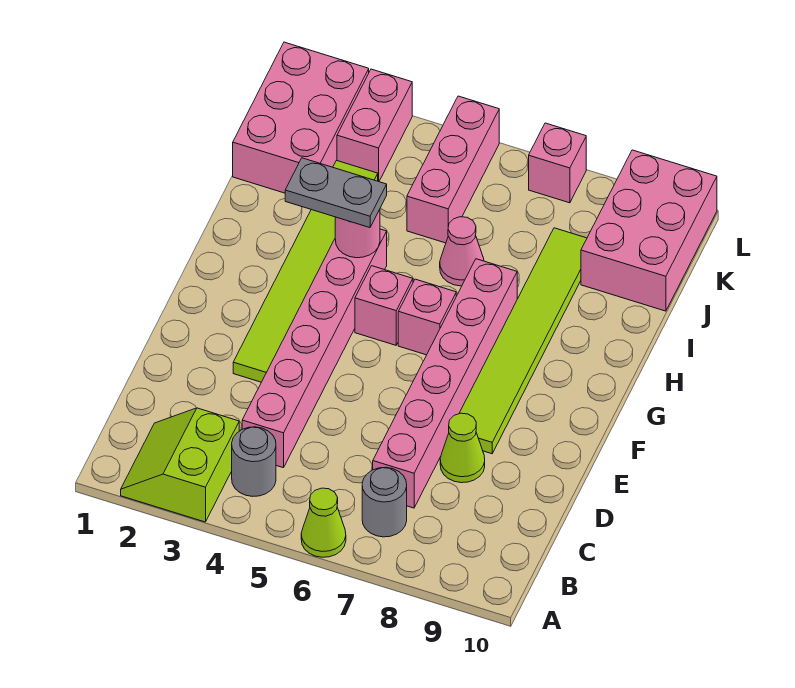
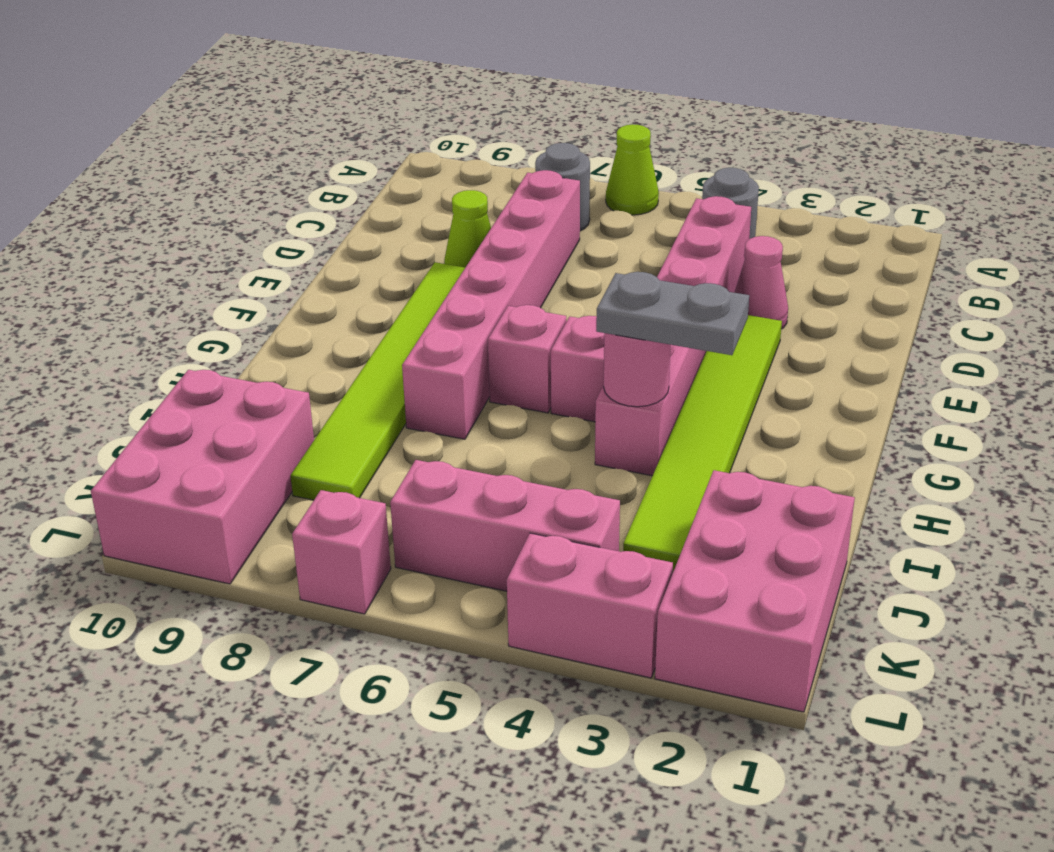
lime 2x2 slope [121,408,239,522] -> none
pink 1x1 cone [440,217,484,286] -> pink 1x1 cone moved to [734,236,788,329]
pink 1x3 brick [407,96,499,243] -> pink 1x3 brick turned to [390,460,620,591]
pink 1x2 brick [337,69,412,181] -> pink 1x2 brick turned to [507,533,673,678]

